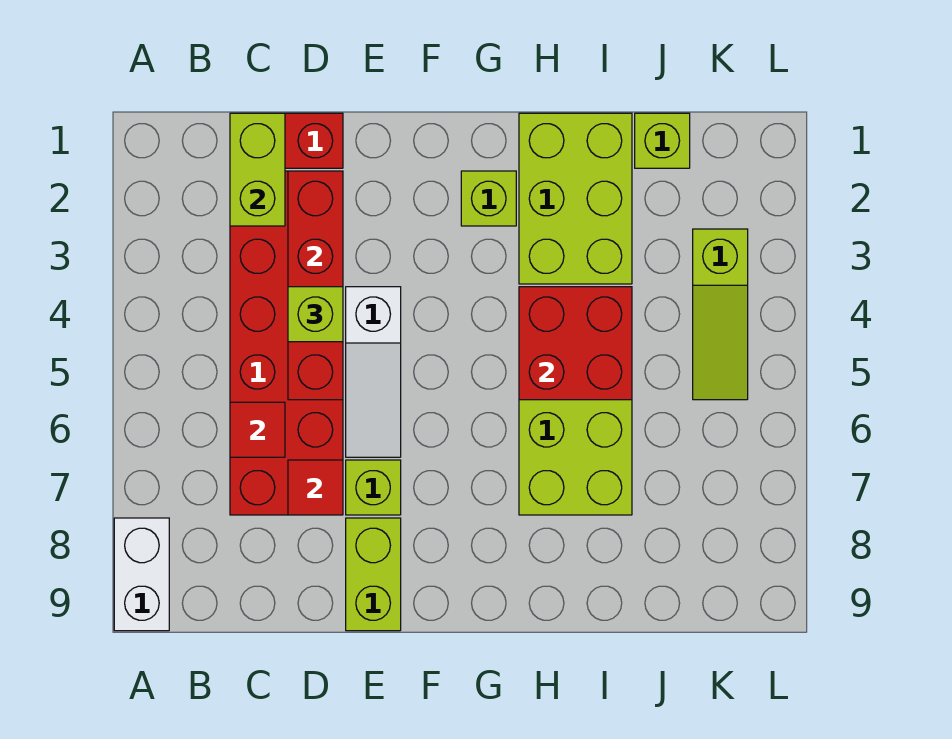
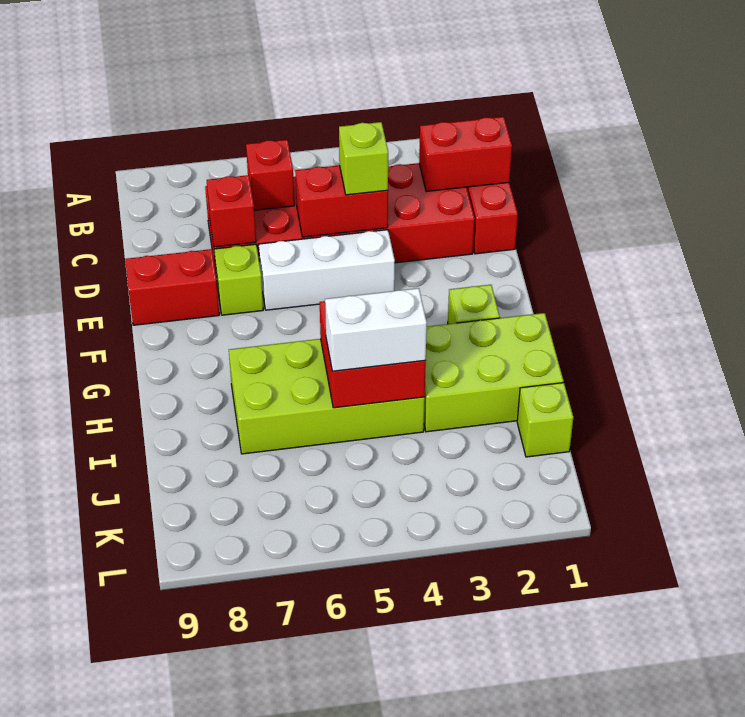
white 1x2 brick [114,518,169,631] -> white 1x2 brick moved to [325,288,427,371]
lime 1x2 brick [230,113,285,226] -> red 1x2 brick [419,117,512,192]
red 1x1 tile [230,402,285,457] -> red 1x1 brick [246,140,294,210]
red 1x4 brick [288,171,343,400] -> red 1x2 brick [295,165,388,237]
red 1x1 tile [288,460,343,515] -> red 1x1 brick [207,175,256,247]
white 1x3 slope [346,287,401,457] -> white 1x3 brick [259,230,395,310]
lime 1x2 brick [346,518,401,631] -> red 1x2 brick [125,249,219,325]
lime 1x3 slope [693,229,748,400] -> none

